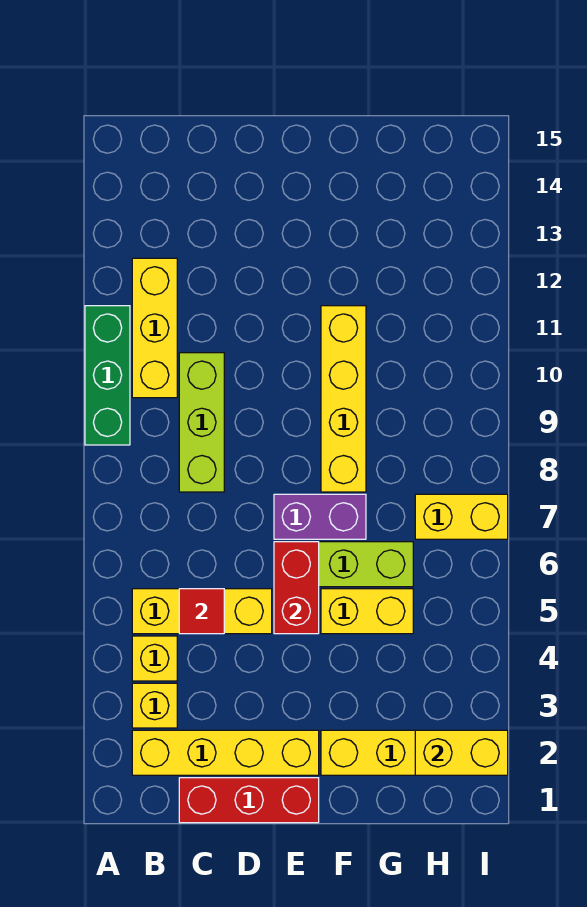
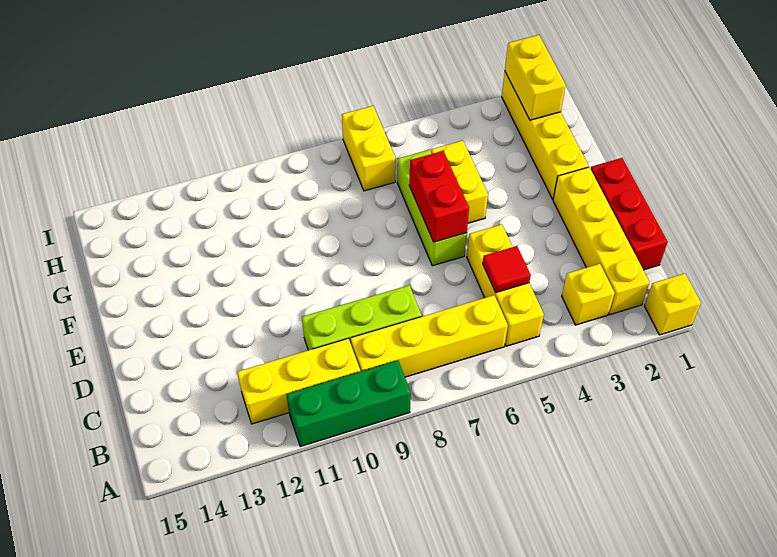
yellow 1x1 brick [132,636,177,681] -> yellow 1x1 brick moved to [644,273,701,335]
red 1x2 brick [274,542,319,634] -> red 1x2 brick turned to [409,151,469,242]
purple 1x2 brick [274,494,366,539] -> none
yellow 1x4 brick [321,306,366,492] -> yellow 1x4 brick moved to [350,295,508,377]

